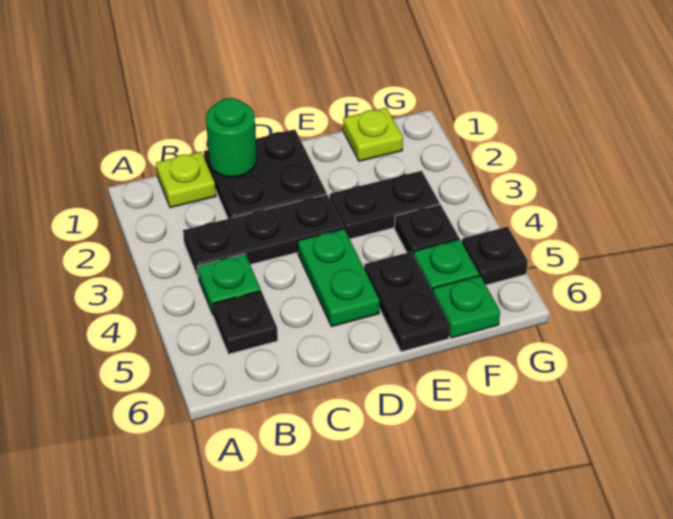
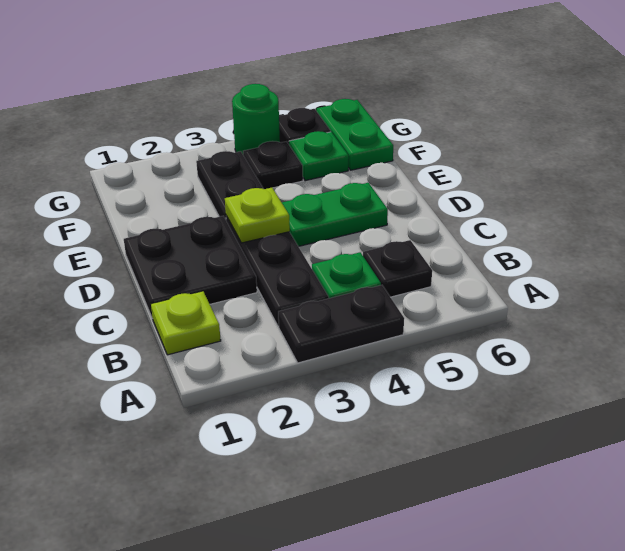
green 1x1 round brick [206,98,257,177] -> green 1x1 round brick moved to [232,84,280,154]
black 1x2 plate [364,252,450,352] -> black 1x2 plate moved to [278,285,404,363]
lime 1x1 plate [343,108,403,161] -> lime 1x1 plate moved to [225,188,290,243]
green 1x1 plate [433,276,500,338] -> green 1x2 plate [317,99,393,170]

